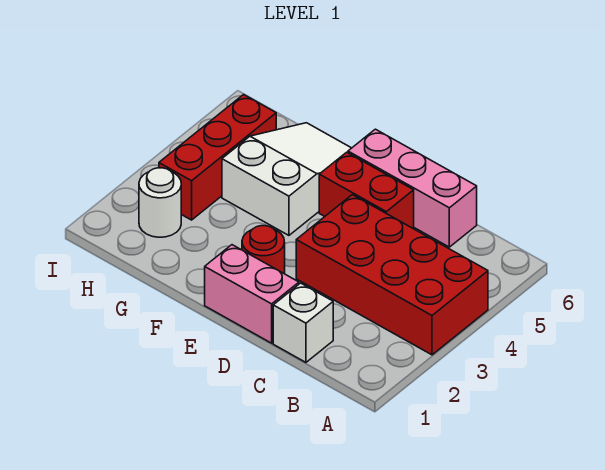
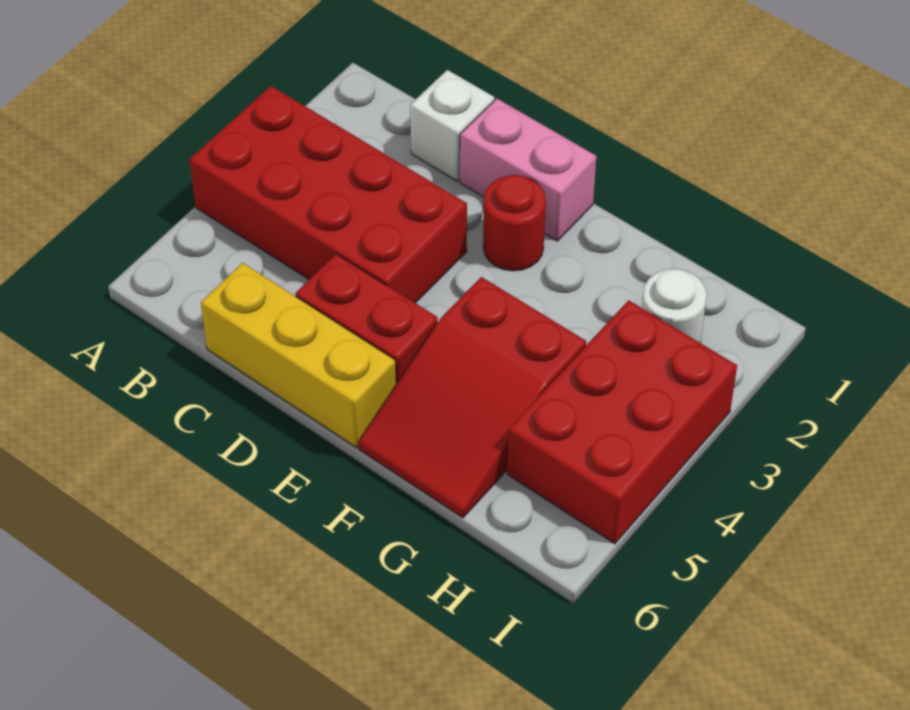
pink 1x3 brick [348,129,477,247] -> yellow 1x3 brick [201,263,396,448]
white 2x3 slope [222,123,351,235] -> red 2x3 slope [359,277,586,518]
red 1x3 brick [159,95,276,220] -> red 2x3 brick [507,300,737,544]

